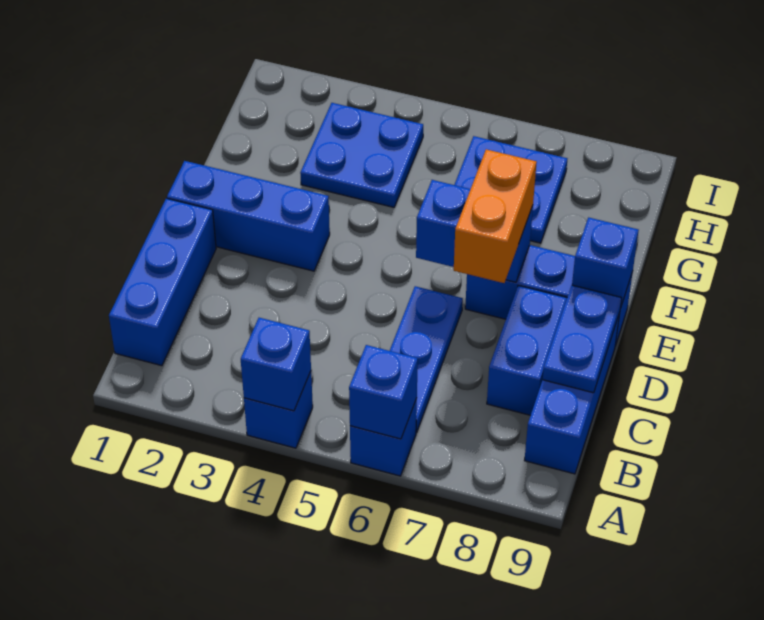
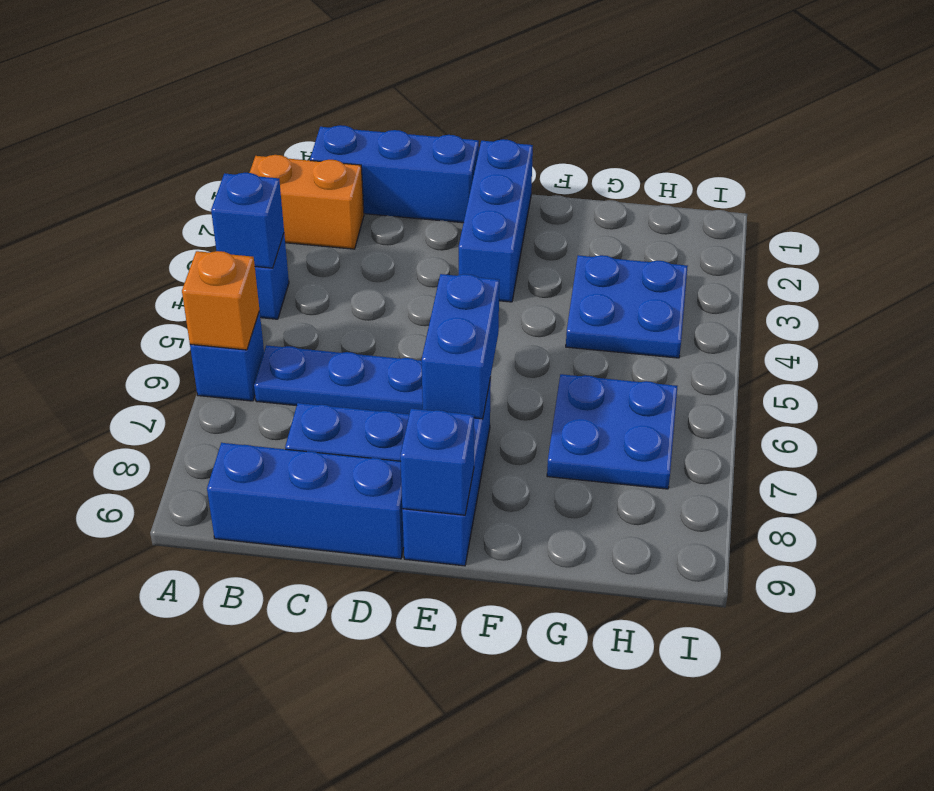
blue 1x1 brick [349,345,418,439] -> orange 1x1 brick [182,251,259,350]
blue 1x2 plate [543,285,622,393] -> none
orange 1x2 brick [454,149,537,283] -> orange 1x2 brick moved to [250,155,364,249]

